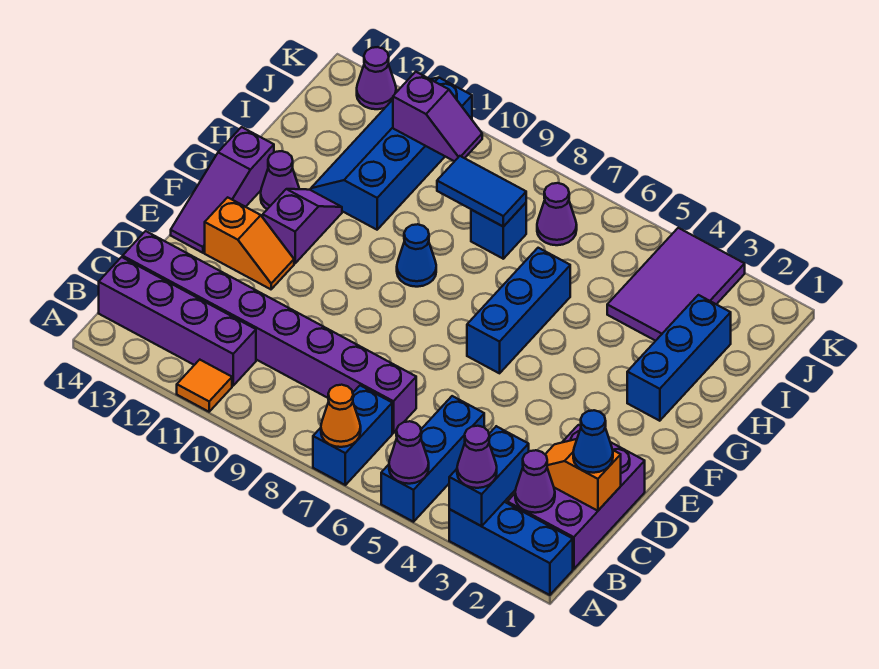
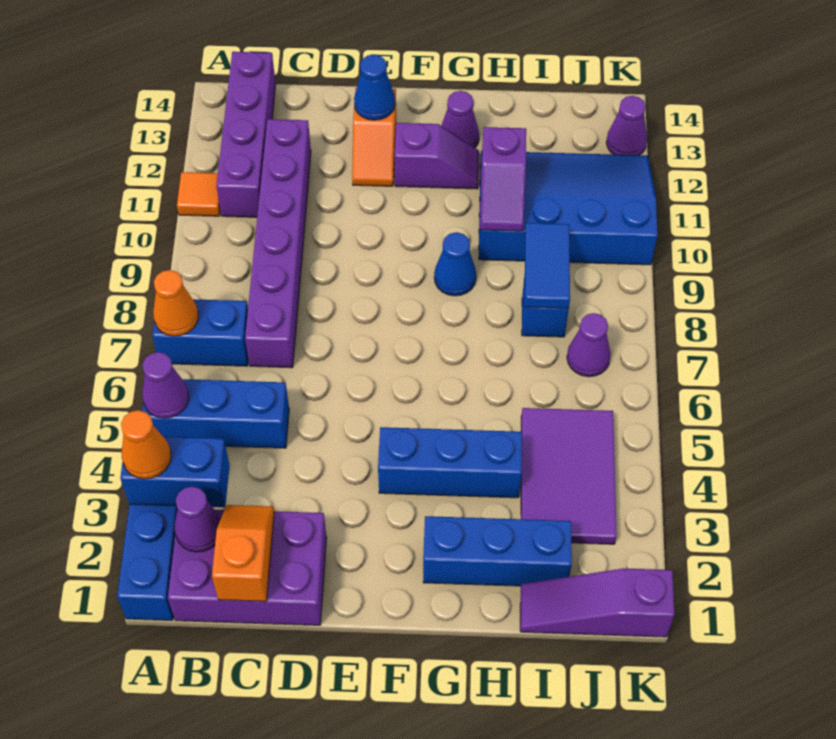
purple 1x1 cone [457,426,497,488] -> orange 1x1 cone [121,410,171,479]
blue 1x1 cone [573,410,613,473] -> blue 1x1 cone moved to [354,55,395,120]
purple 1x8 brick [123,231,416,433] -> purple 1x6 brick [245,119,311,368]
purple 1x3 slope [171,127,274,253] -> purple 1x3 slope moved to [520,569,674,637]
blue 1x3 brick [467,248,570,373] -> blue 1x3 brick moved to [378,427,522,498]
blue 2x4 slope [311,78,472,230] -> blue 3x4 slope [479,151,658,265]
purple 2x3 tile [607,228,745,341] -> purple 2x3 tile turned to [521,408,617,544]
purple 1x2 slope [393,72,482,161] -> purple 1x2 slope moved to [480,127,526,231]

